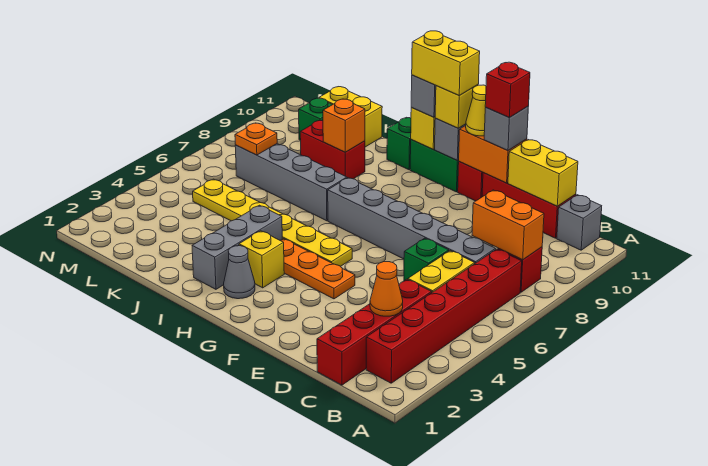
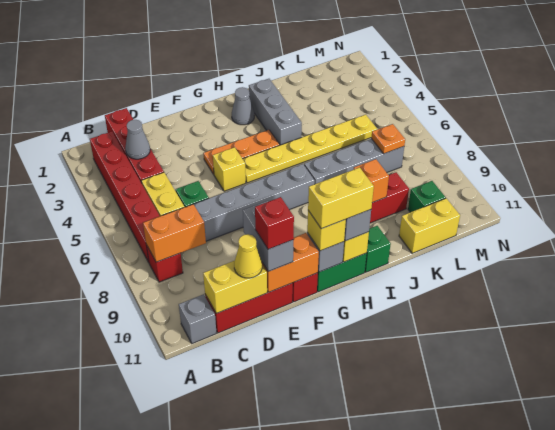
orange 1x1 cone [370,262,403,316] -> grey 1x1 cone [125,120,150,159]
grey 1x1 brick [484,106,529,151] -> grey 1x2 brick [243,201,293,271]
yellow 1x1 cone [466,85,486,136] -> yellow 1x1 cone moved to [234,234,262,278]
yellow 1x1 brick [239,231,284,288] -> yellow 1x1 brick moved to [213,147,246,191]

